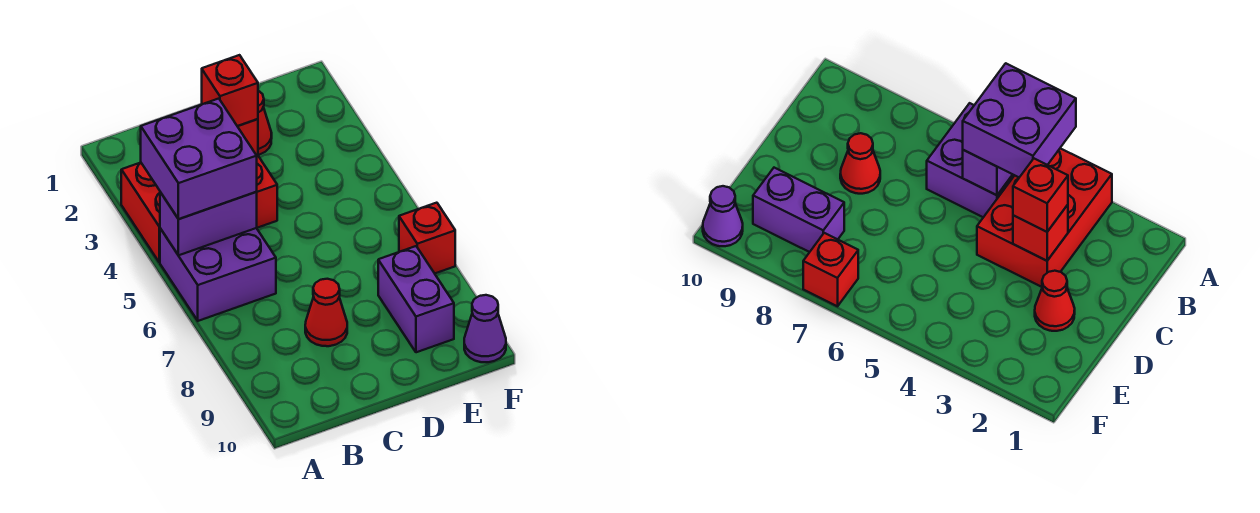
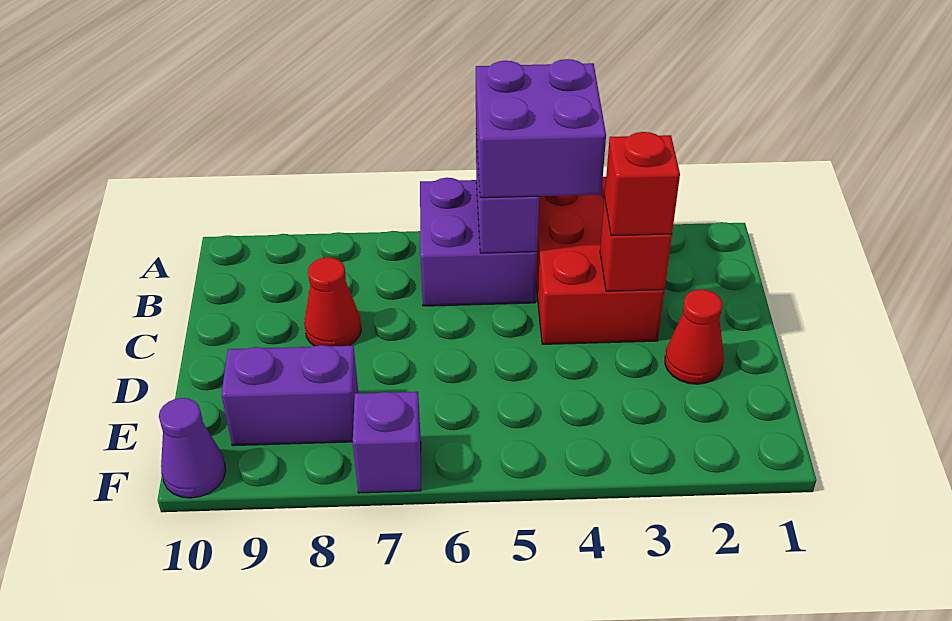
red 1x1 brick [399,203,455,273] -> purple 1x1 brick [353,392,421,493]

